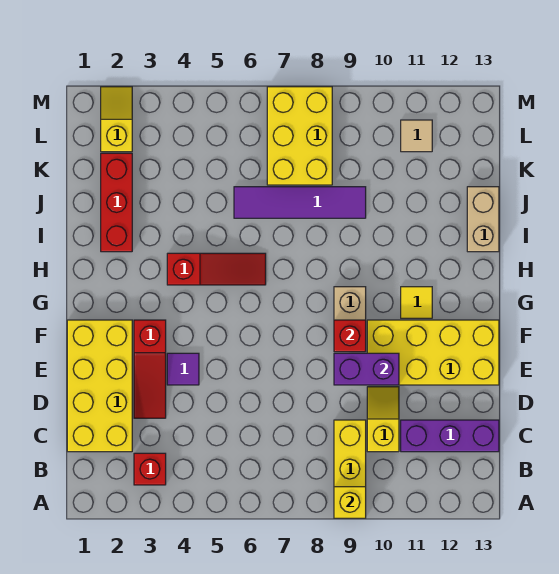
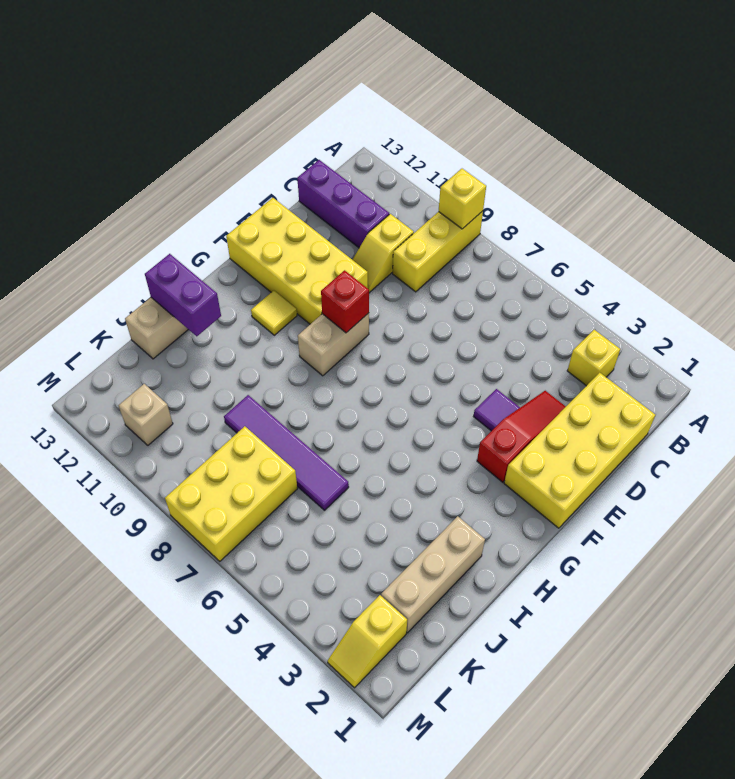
red 1x1 brick [134,453,166,485] -> yellow 1x1 brick [567,330,620,386]
purple 1x2 brick [334,353,399,385] -> purple 1x2 brick moved to [145,254,221,336]
red 1x3 slope [167,253,266,285] -> none
red 1x3 brick [101,153,132,252] -> tan 1x3 brick [381,516,485,633]
tan 1x1 tile [401,120,432,152] -> tan 1x1 brick [119,384,173,445]

